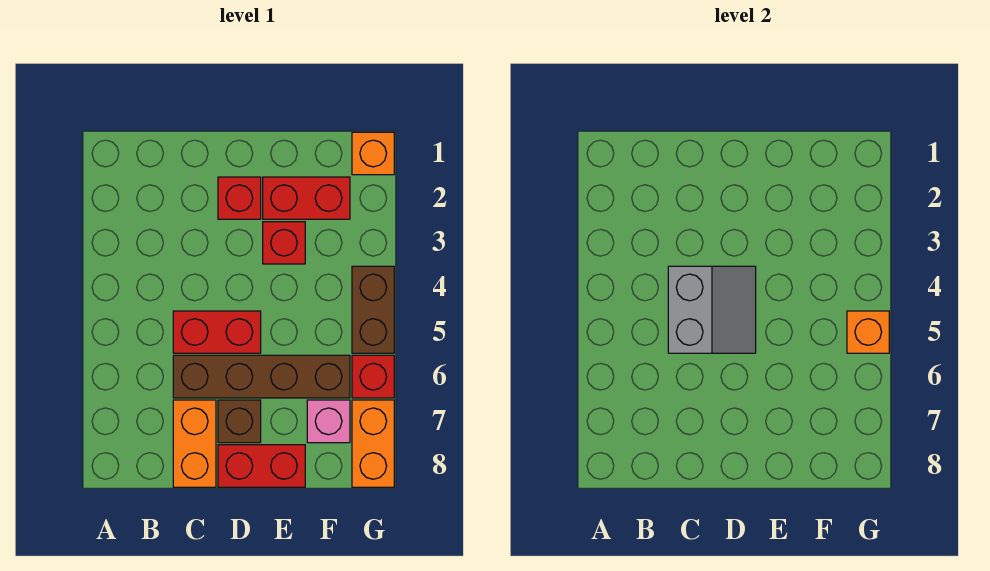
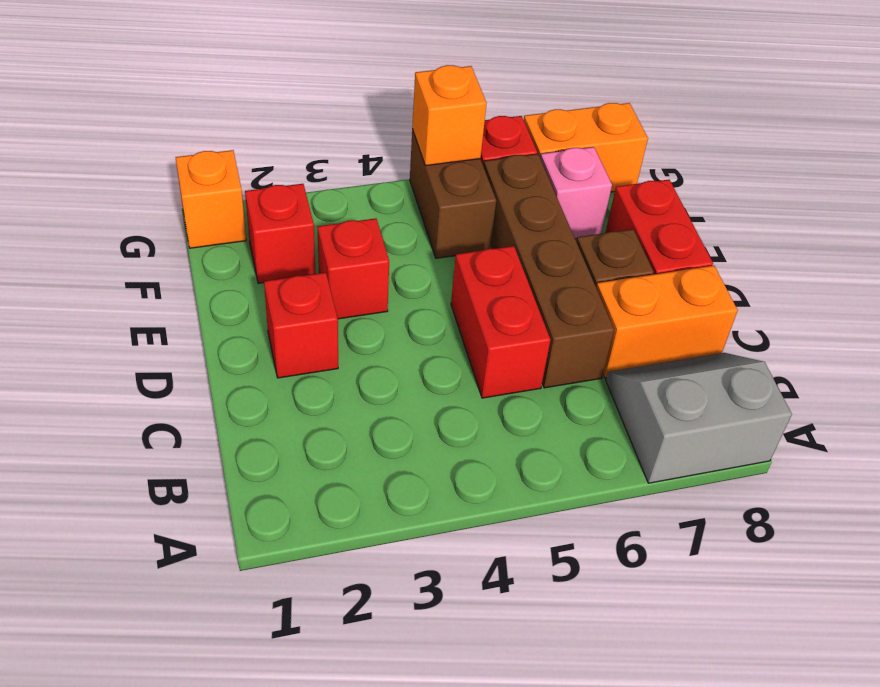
grey 2x2 slope [668,266,756,353] -> grey 2x2 slope moved to [606,353,792,483]
red 1x2 brick [263,177,350,219] -> red 1x1 brick [245,184,315,283]
brown 1x2 brick [352,266,394,353] -> brown 1x2 brick turned to [410,130,496,258]

